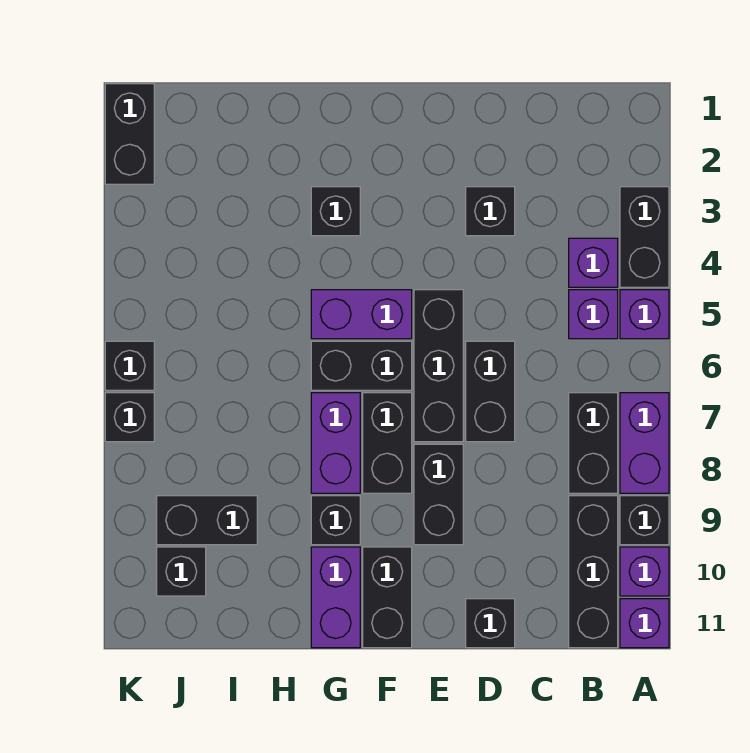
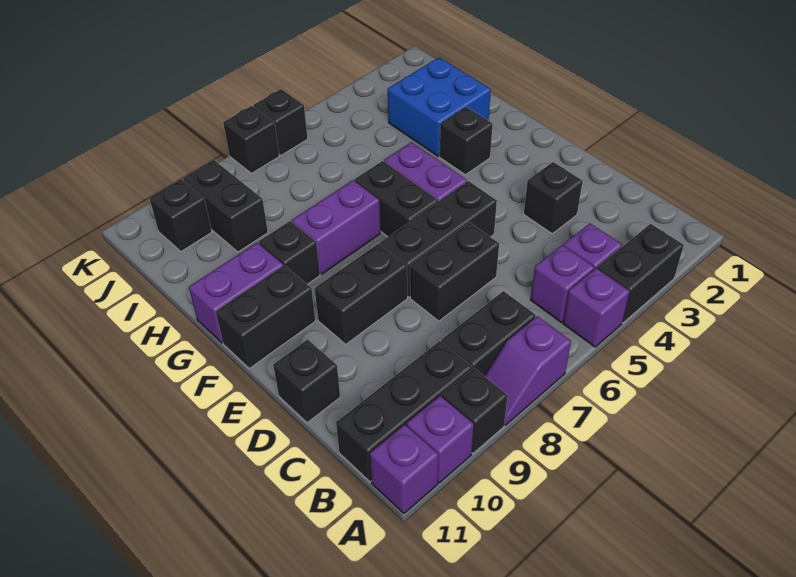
purple 1x2 brick [620,393,669,493] -> purple 1x2 slope [485,316,571,425]
black 1x2 brick [363,393,412,493] -> none
none -> blue 2x2 brick [388,58,491,156]
black 1x2 brick [105,84,154,184] -> none

